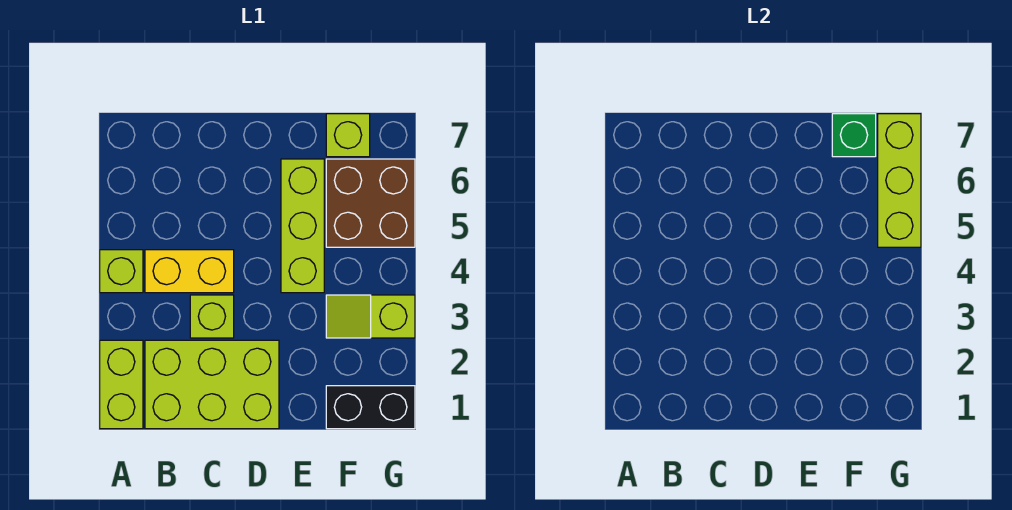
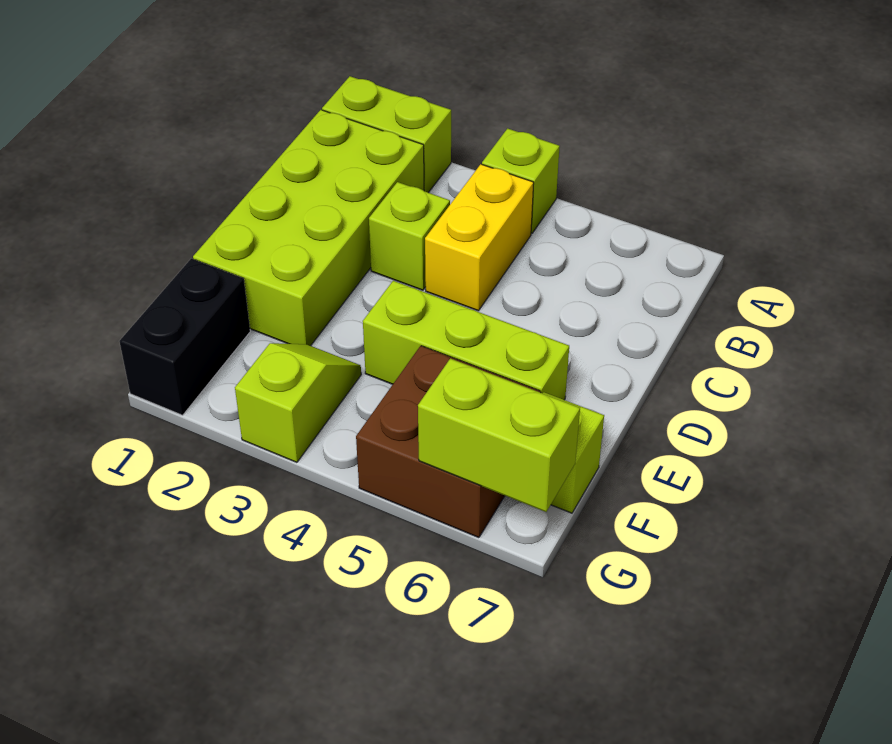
lime 2x3 brick [145,340,279,429] -> lime 2x4 brick [193,110,424,346]
green 1x1 brick [832,114,876,157] -> none
lime 1x3 brick [878,114,921,247] -> lime 1x2 brick [418,358,580,512]

